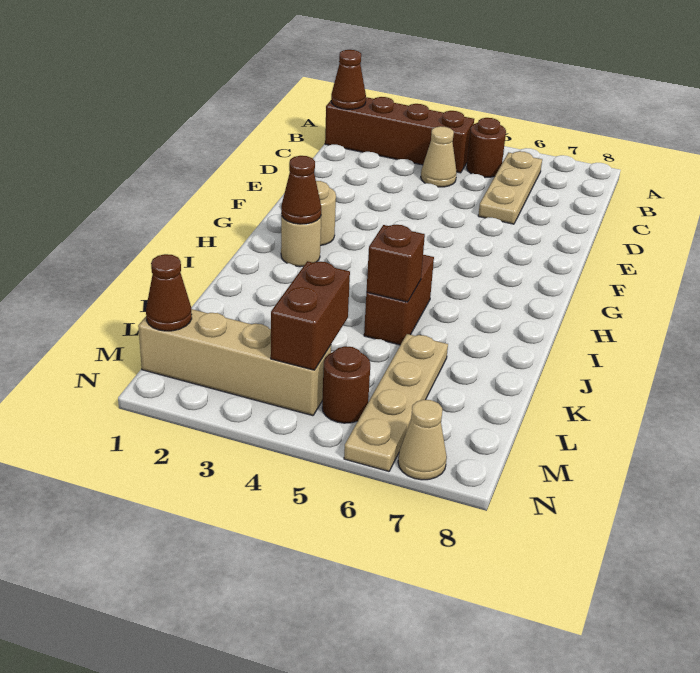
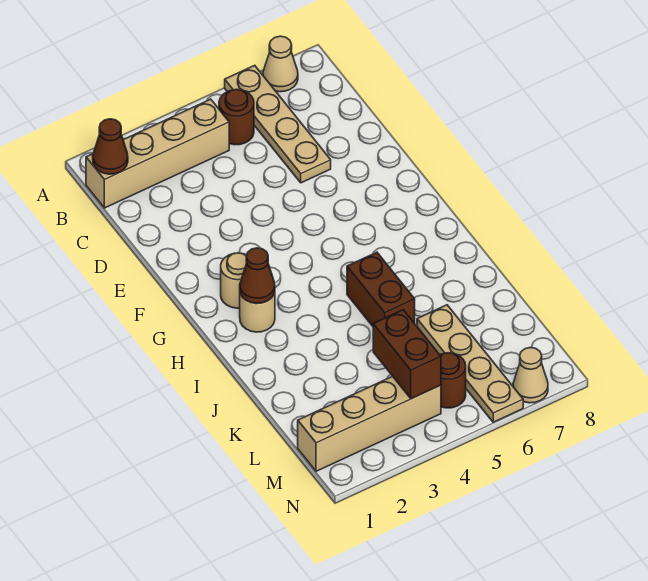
brown 1x4 brick [325,97,474,173] -> tan 1x4 brick [86,99,229,208]
tan 1x3 plate [478,151,542,224] -> tan 1x4 plate [225,65,331,183]
tan 1x1 cone [421,126,457,187] -> tan 1x1 cone moved to [263,36,298,92]
brown 1x1 brick [366,225,425,302] -> none
brown 1x1 cone [146,254,192,331] -> none

